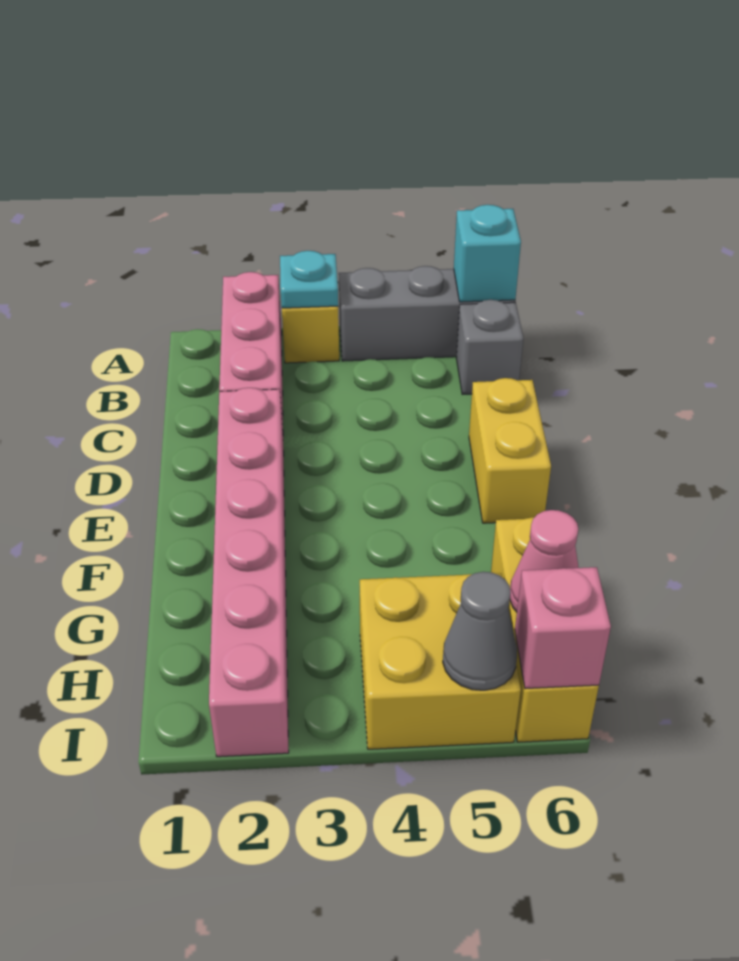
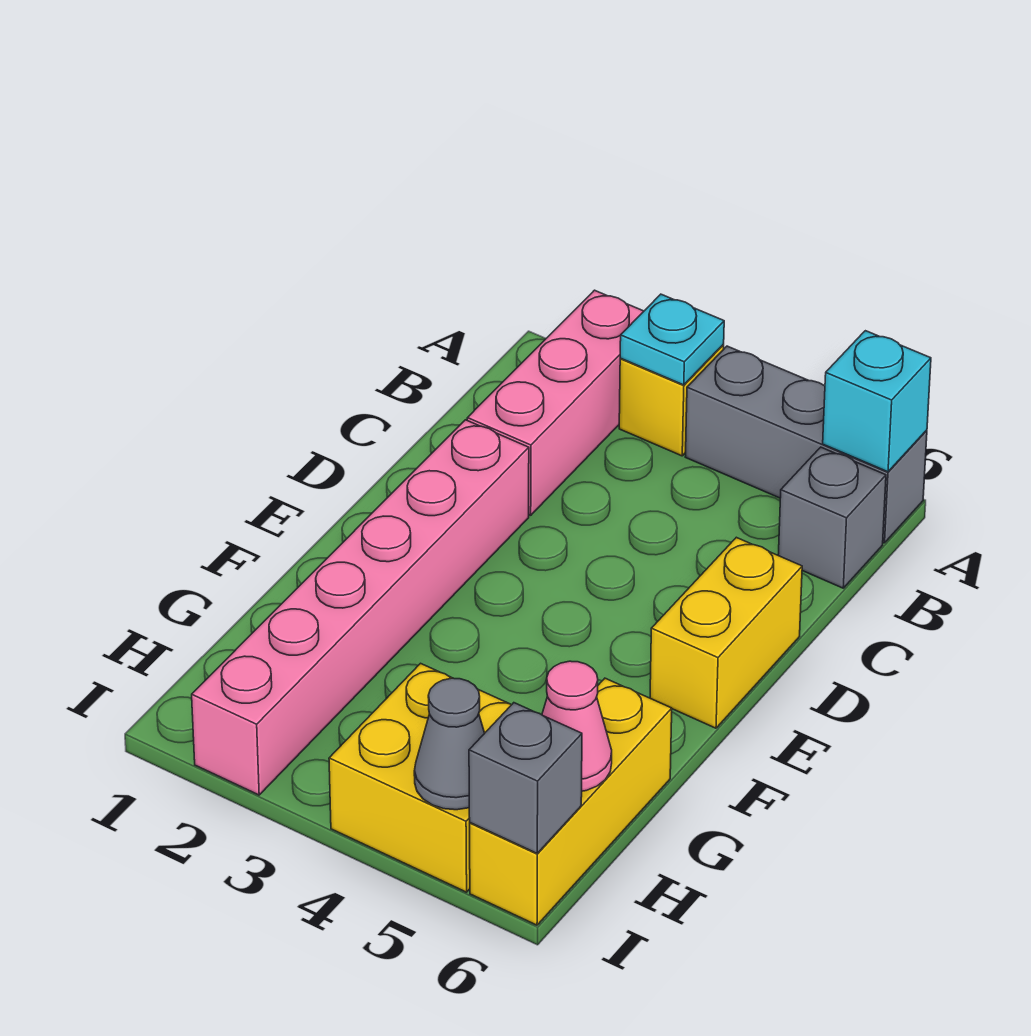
pink 1x1 brick [515,567,611,689] -> grey 1x1 brick [469,703,582,853]

